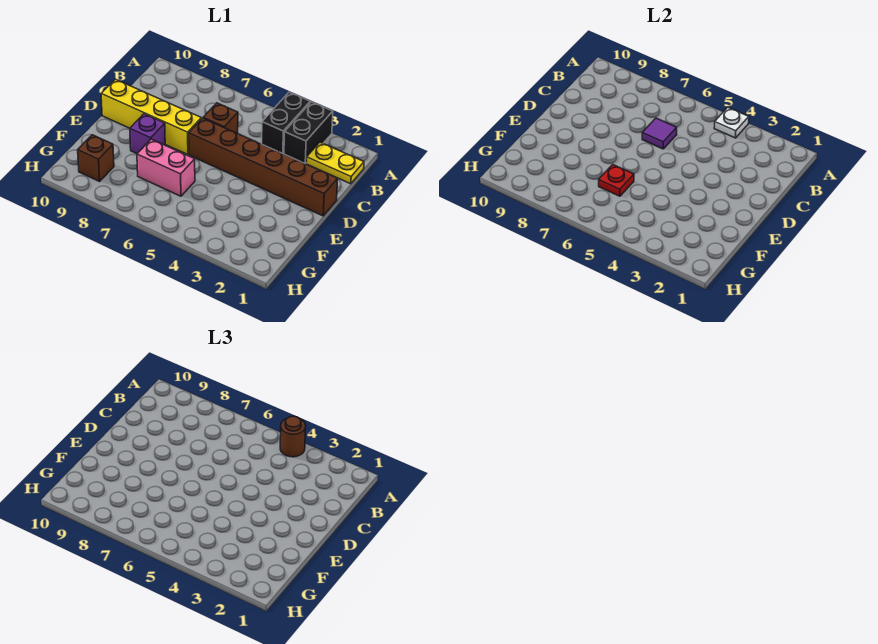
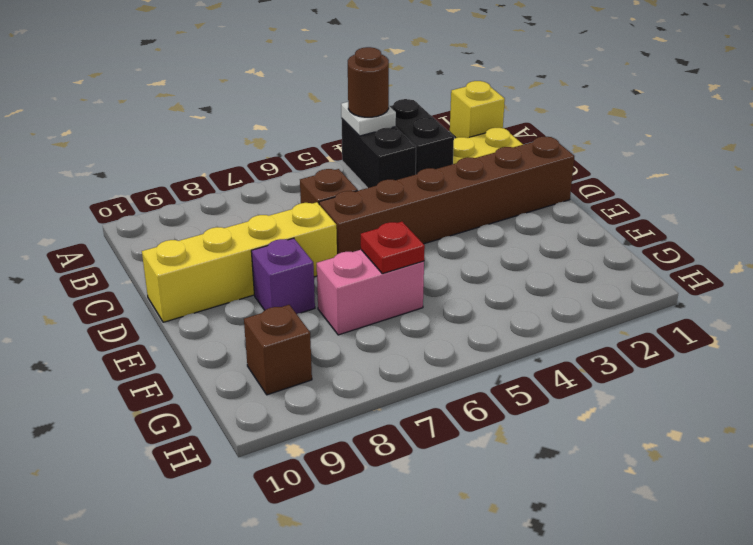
none -> yellow 1x1 brick [450,81,505,138]
purple 1x1 tile [642,118,677,149] -> none

